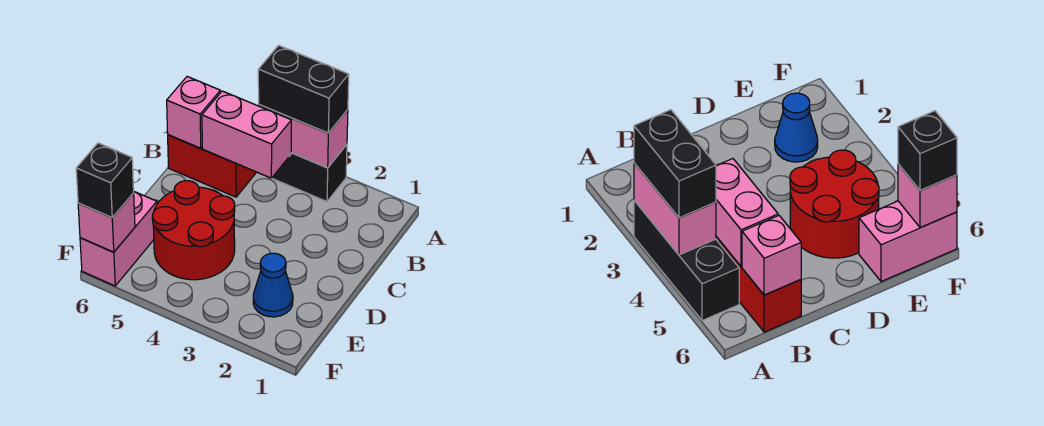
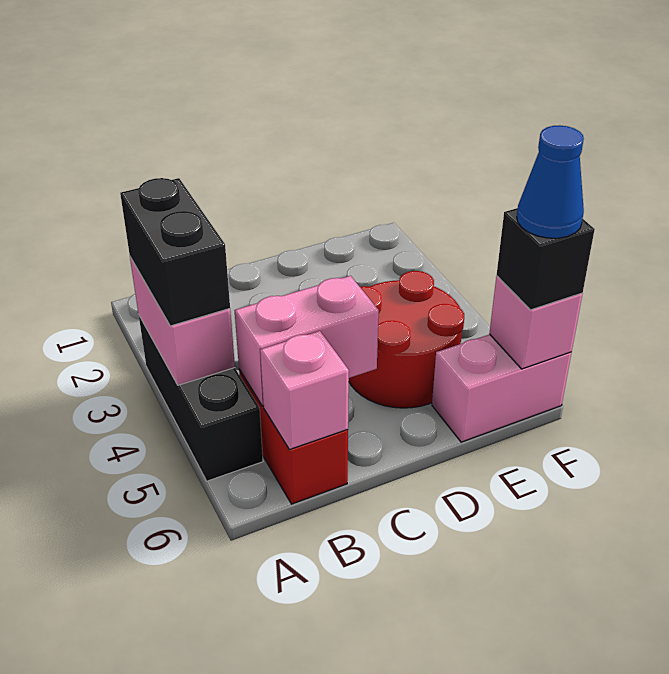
pink 1x2 brick [202,91,291,178] -> pink 1x2 brick turned to [235,276,379,406]
blue 1x1 cone [253,253,293,317] -> blue 1x1 cone moved to [517,125,584,238]

